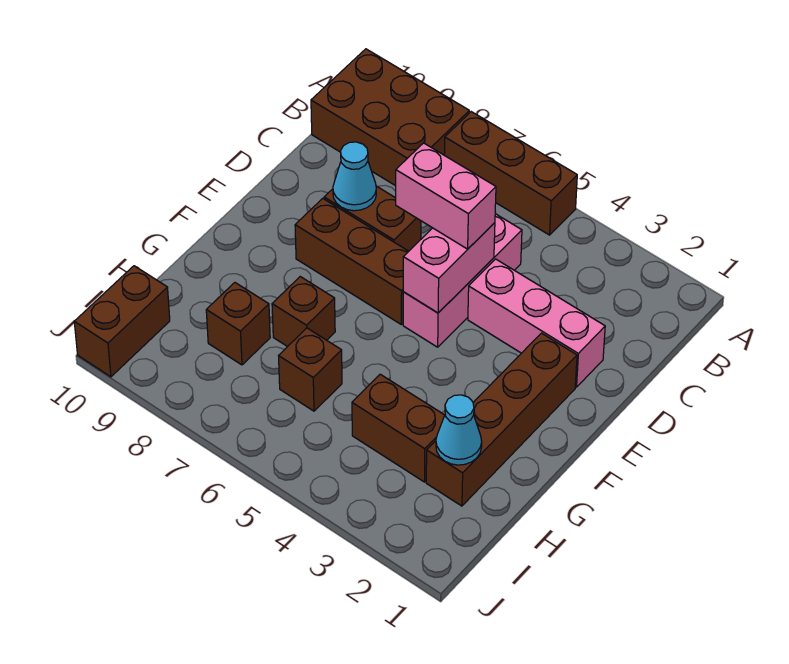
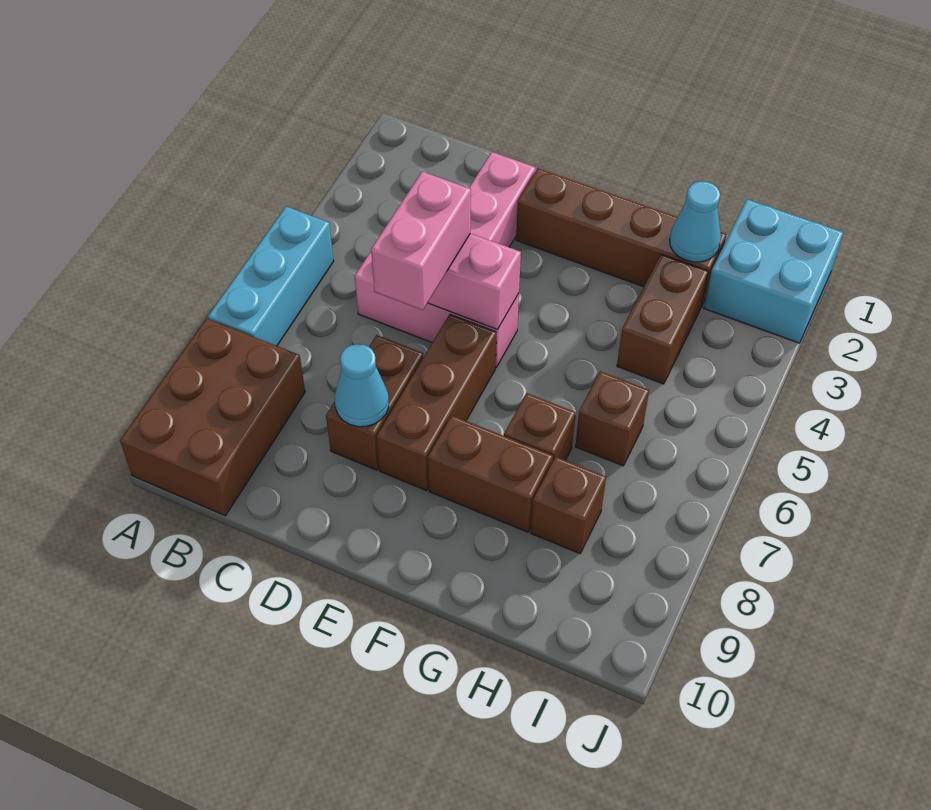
brown 1x3 brick [444,112,577,235] -> cyan 1x3 brick [208,207,333,346]
none -> cyan 2x2 brick [704,199,843,343]
brown 1x2 brick [74,266,170,377] -> brown 1x2 brick moved to [428,415,553,532]

